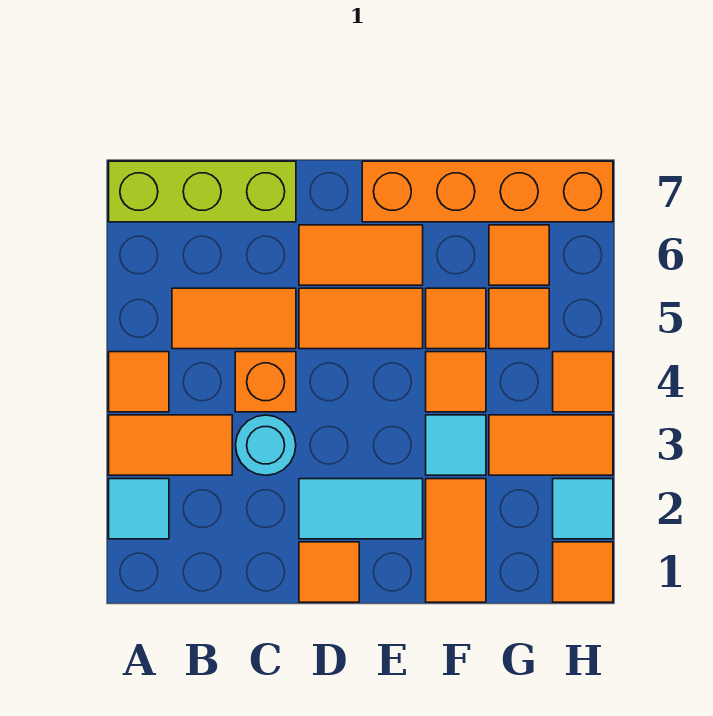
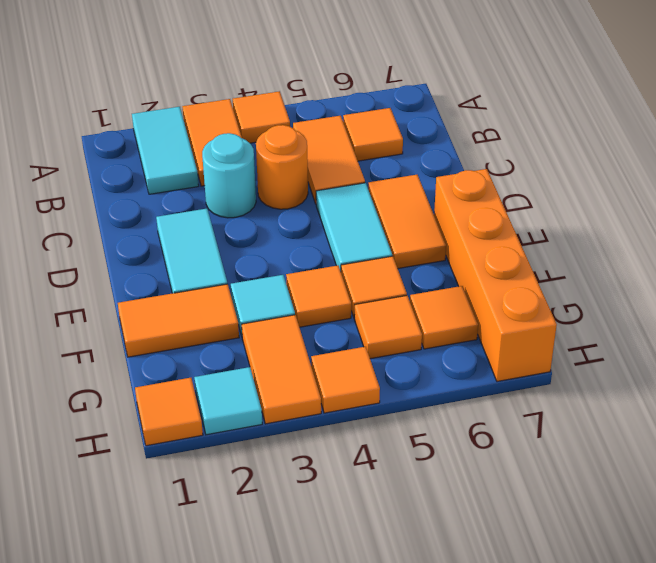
cyan 1x1 tile [109,479,169,539] -> cyan 1x2 tile [132,107,199,194]
lime 1x3 brick [109,161,296,222] -> none
orange 1x1 brick [235,352,296,412] -> orange 1x1 round brick [256,125,308,209]
orange 1x1 tile [299,542,359,602] -> orange 1x1 tile moved to [343,108,403,161]
orange 1x2 tile [299,288,423,349] -> cyan 1x2 tile [316,183,392,271]

